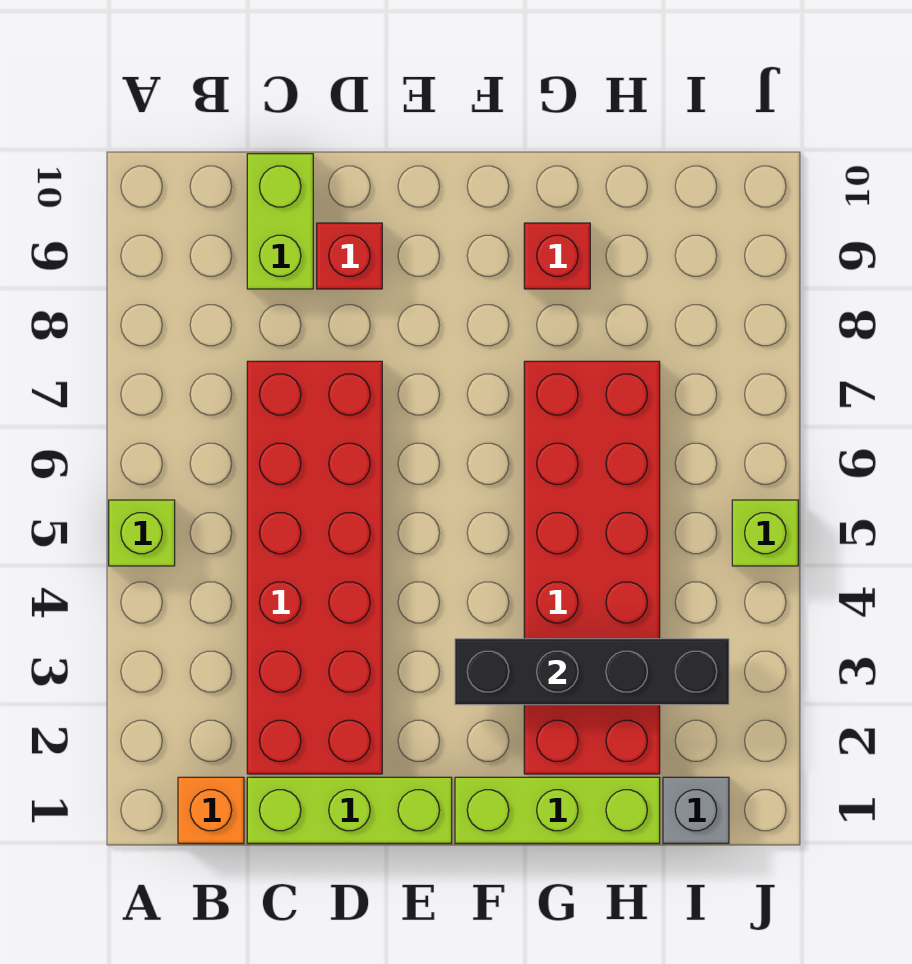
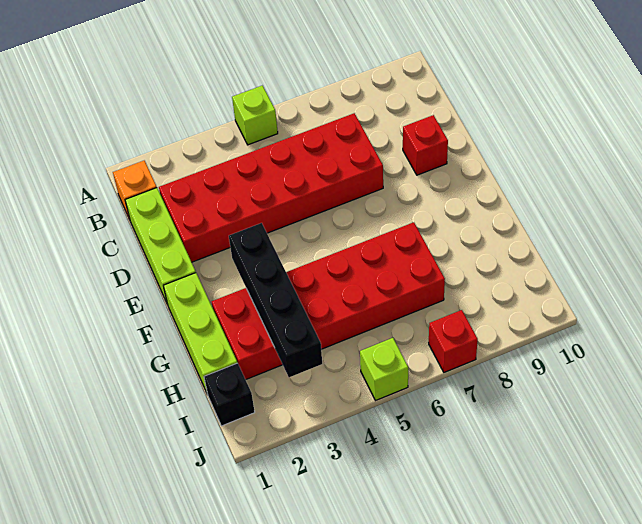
lime 1x2 brick [247,154,313,289] -> none
red 1x1 brick [524,223,590,289] -> red 1x1 brick moved to [429,310,478,372]
grey 1x1 brick [663,777,729,843] -> black 1x1 brick [204,363,255,426]

